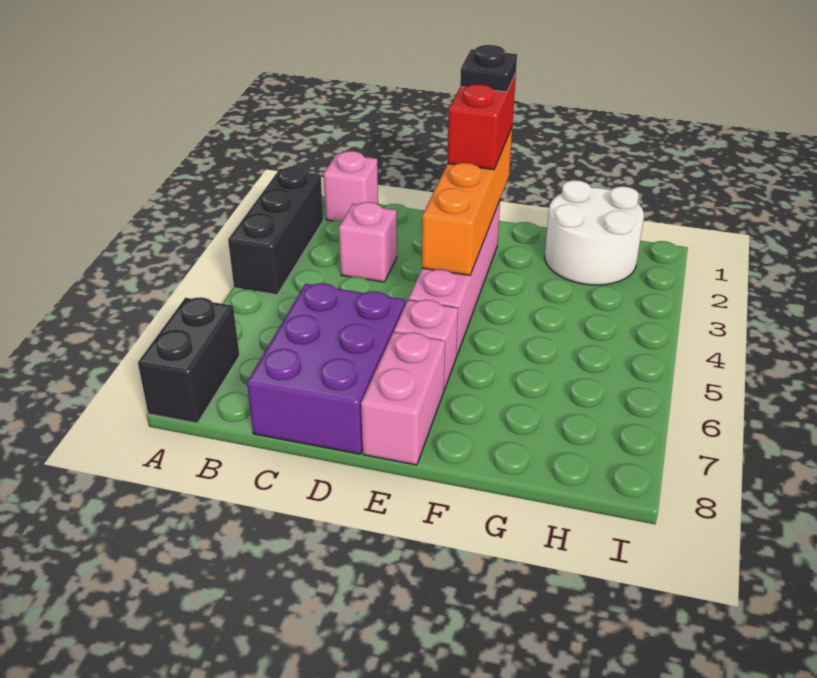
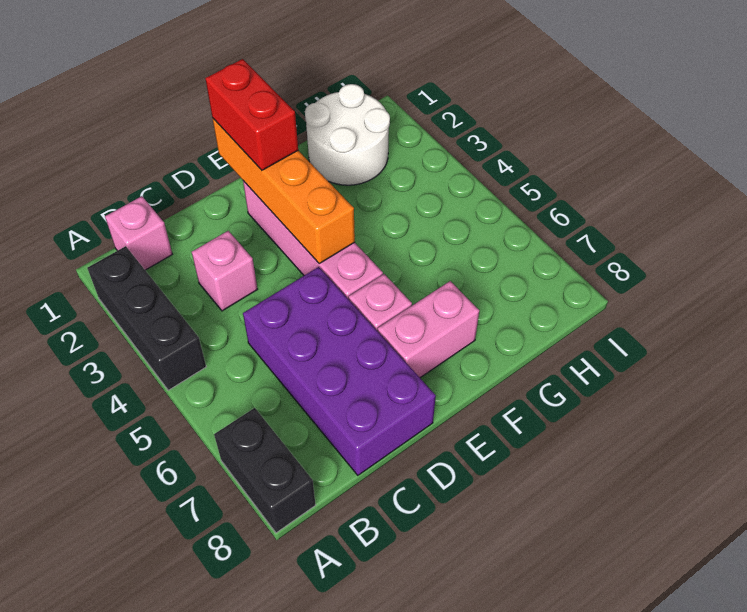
purple 2x3 brick [247,283,405,454] -> purple 2x4 brick [243,267,436,475]
black 1x1 plate [460,45,517,92] -> none
pink 1x2 brick [361,332,445,465] -> pink 1x2 brick turned to [377,281,479,378]

